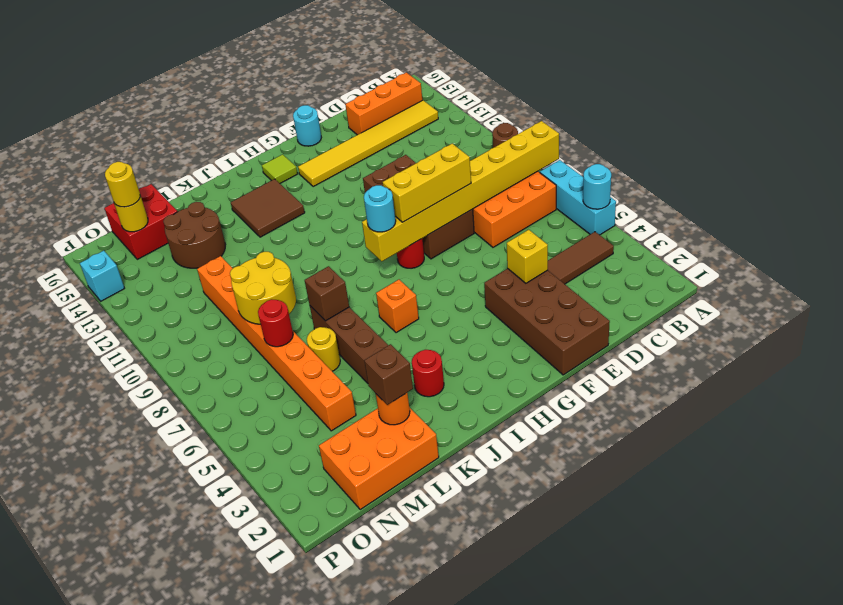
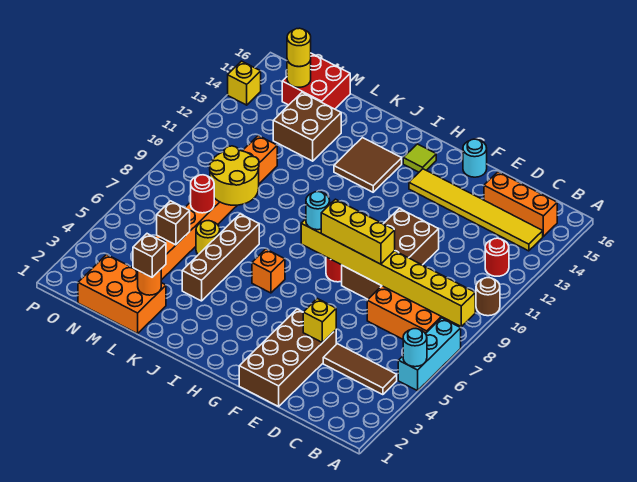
red 1x1 round brick [412,350,444,397] -> red 1x1 round brick moved to [485,238,509,276]
brown 1x1 brick [305,266,349,321] -> brown 1x1 brick moved to [157,201,190,245]
brown 2x2 round brick [163,202,225,268] -> brown 2x2 brick [273,93,341,161]
cyan 1x1 brick [80,250,125,301] -> yellow 1x1 brick [228,61,261,105]

